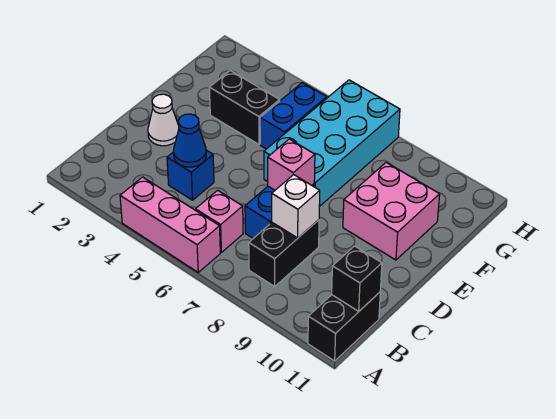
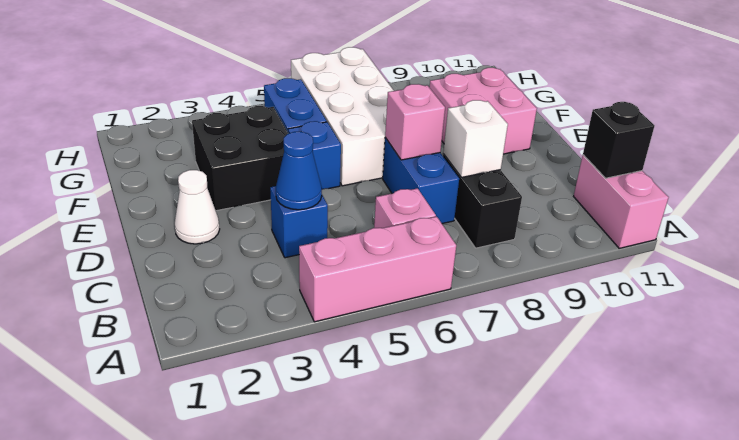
black 1x2 brick [308,292,380,361] -> pink 1x2 brick [574,155,669,248]
none -> blue 1x1 brick [288,121,341,189]
cyan 2x4 brick [264,80,400,207] -> white 2x4 brick [291,47,394,186]
black 1x2 brick [209,71,280,144] -> black 2x2 brick [192,106,288,211]

